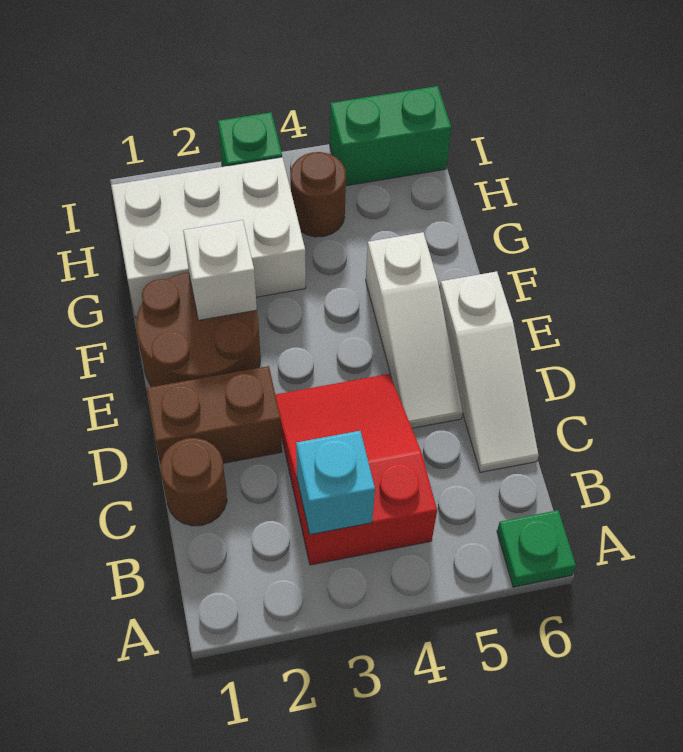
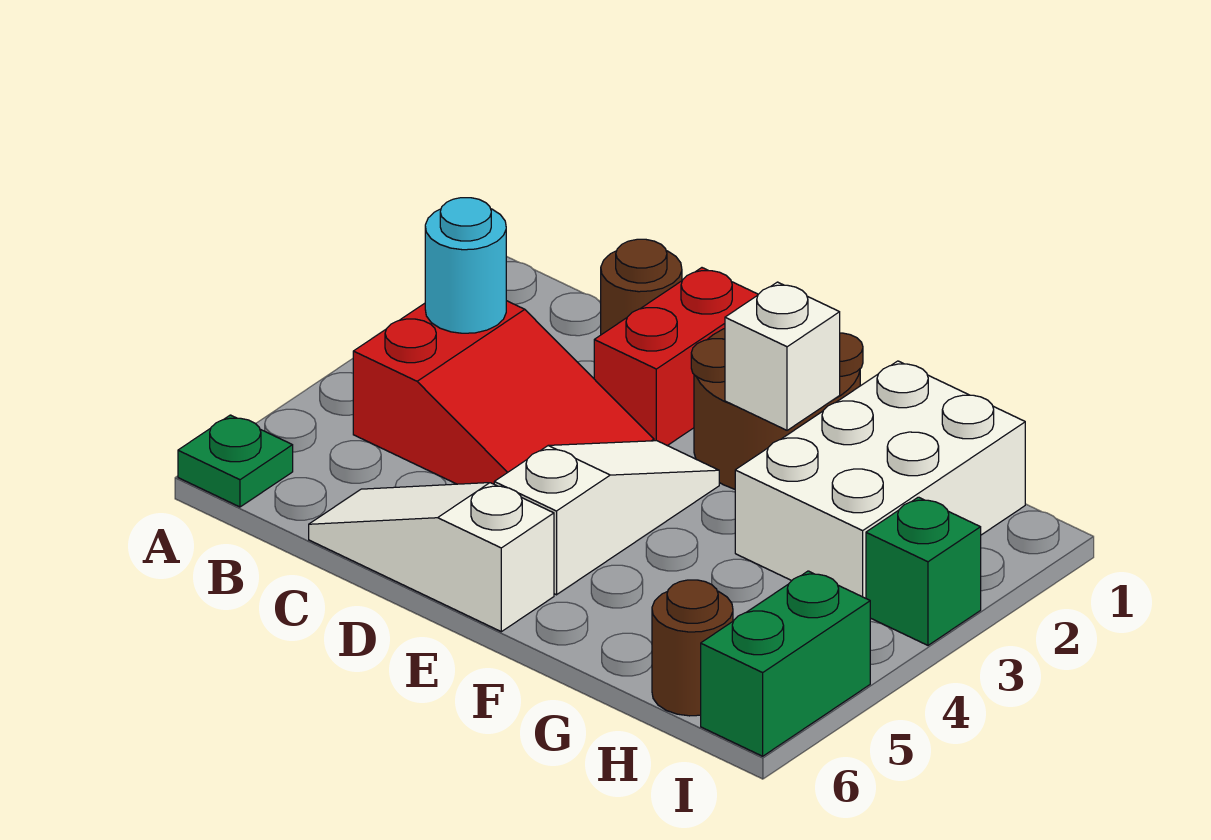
cyan 1x1 brick [296,431,375,535] -> cyan 1x1 round brick [425,198,506,333]
brown 1x2 brick [146,366,282,465] -> red 1x2 brick [594,268,758,446]
white 1x3 slope [366,232,463,428] -> white 1x3 slope turned to [494,441,719,595]
brown 1x1 round brick [290,152,346,237] -> brown 1x1 round brick moved to [652,580,733,716]

